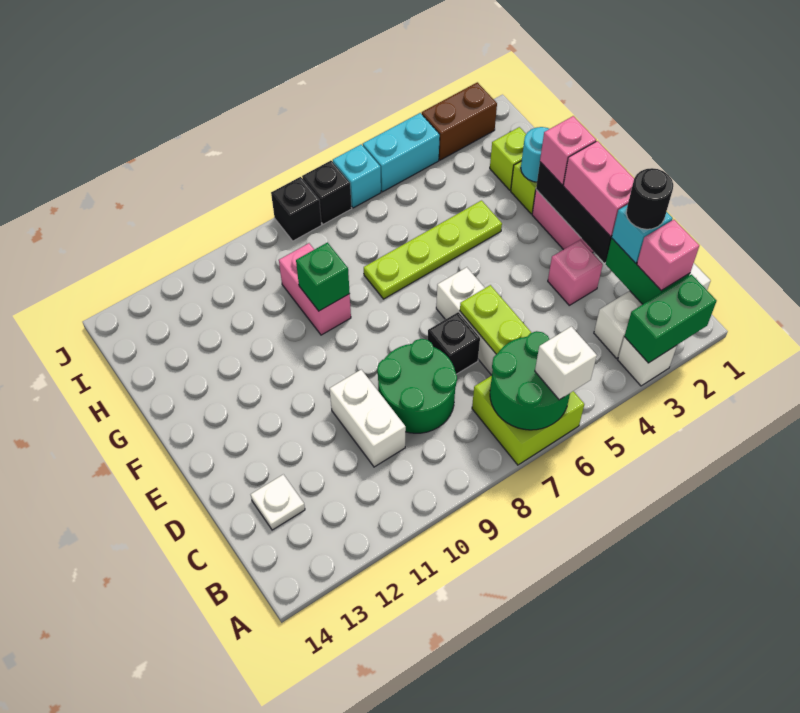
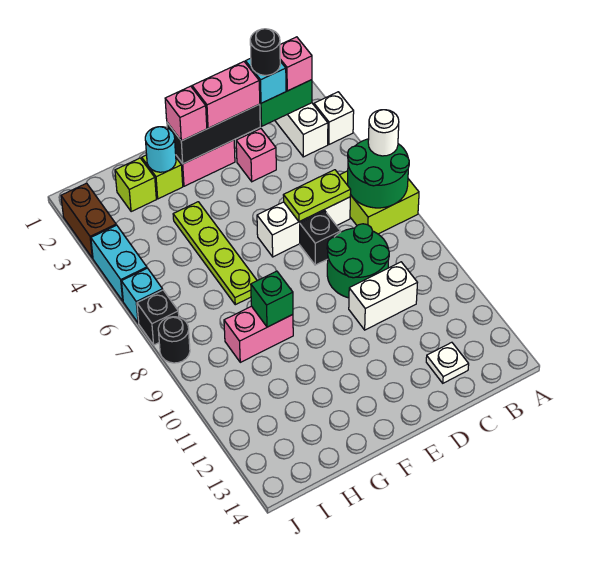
green 1x2 brick [624,274,717,363] -> none
white 1x1 brick [535,326,597,400] -> white 1x1 round brick [368,110,399,156]
black 1x1 brick [271,177,322,241] -> black 1x1 round brick [158,317,190,363]

